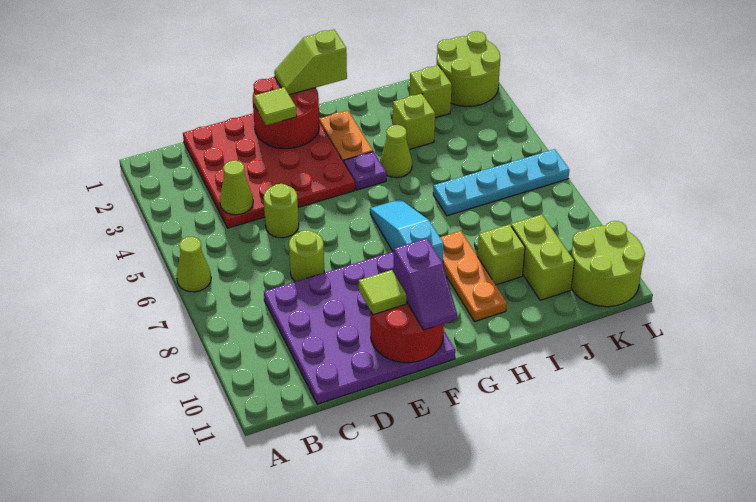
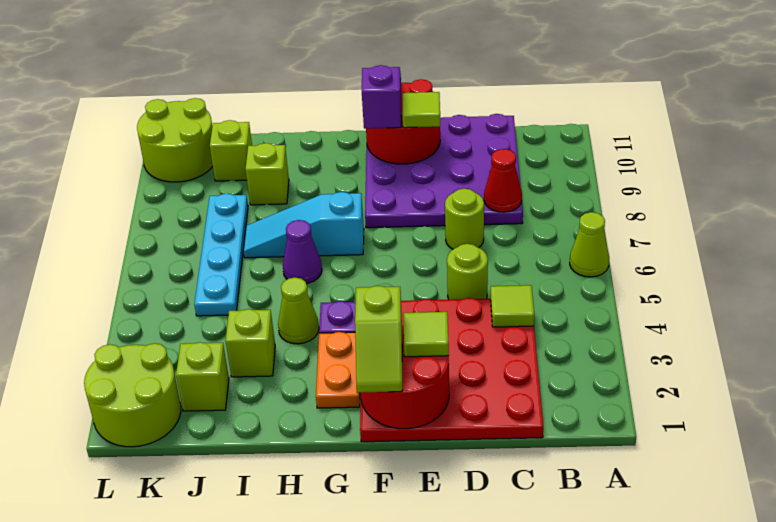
lime 1x1 cone [220,161,253,215] -> lime 1x1 tile [491,285,534,327]
none -> red 1x1 cone [484,149,522,212]
lime 1x2 slope [274,29,347,95] -> lime 1x2 slope turned to [355,286,402,393]
cyan 1x3 slope [370,199,444,263] -> cyan 1x3 slope turned to [244,192,364,258]
none -> purple 1x1 cone [283,220,322,284]
orange 1x3 plate [440,231,507,322] -> none
cyan 1x4 plate [433,149,569,216] -> cyan 1x4 plate turned to [194,194,248,316]
lime 1x2 brick [511,215,574,300] -> lime 1x1 brick [210,120,252,181]

